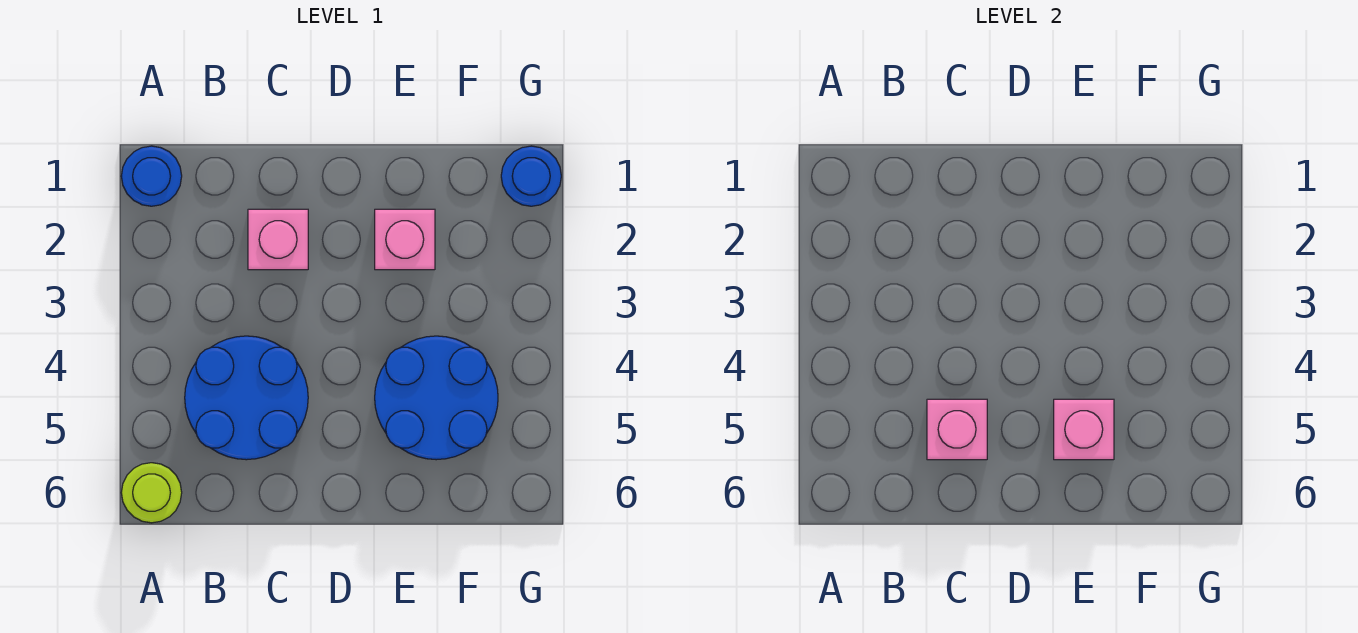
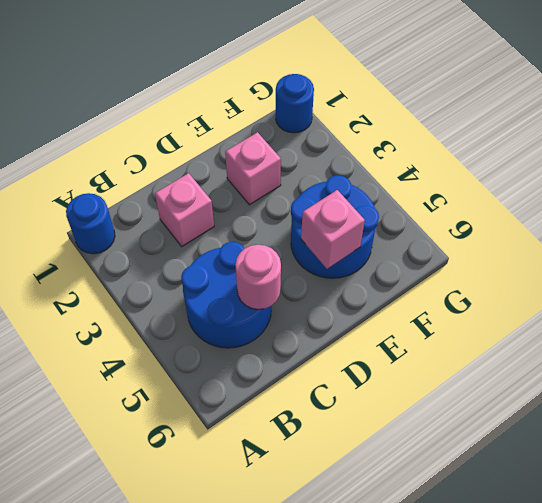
lime 1x1 round brick [121,463,182,523] -> none
pink 1x1 brick [927,399,987,460] -> pink 1x1 round brick [235,245,281,309]

